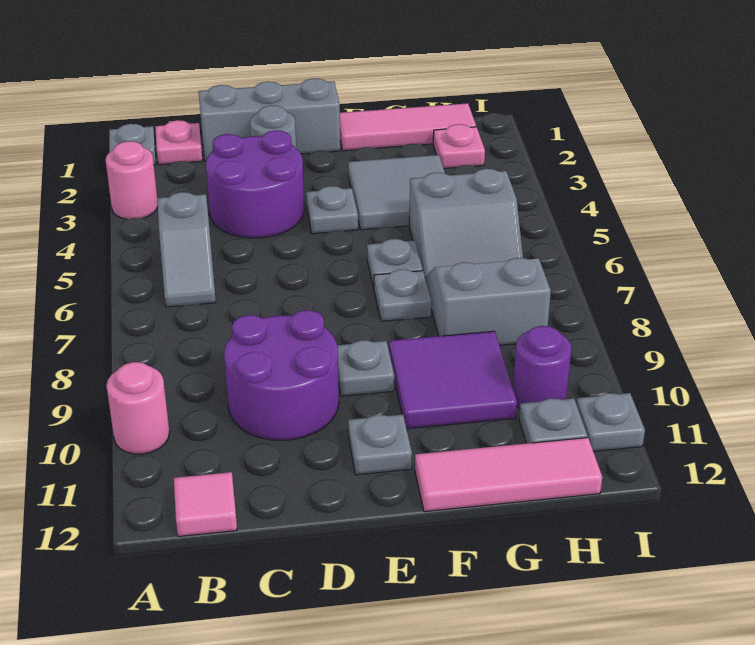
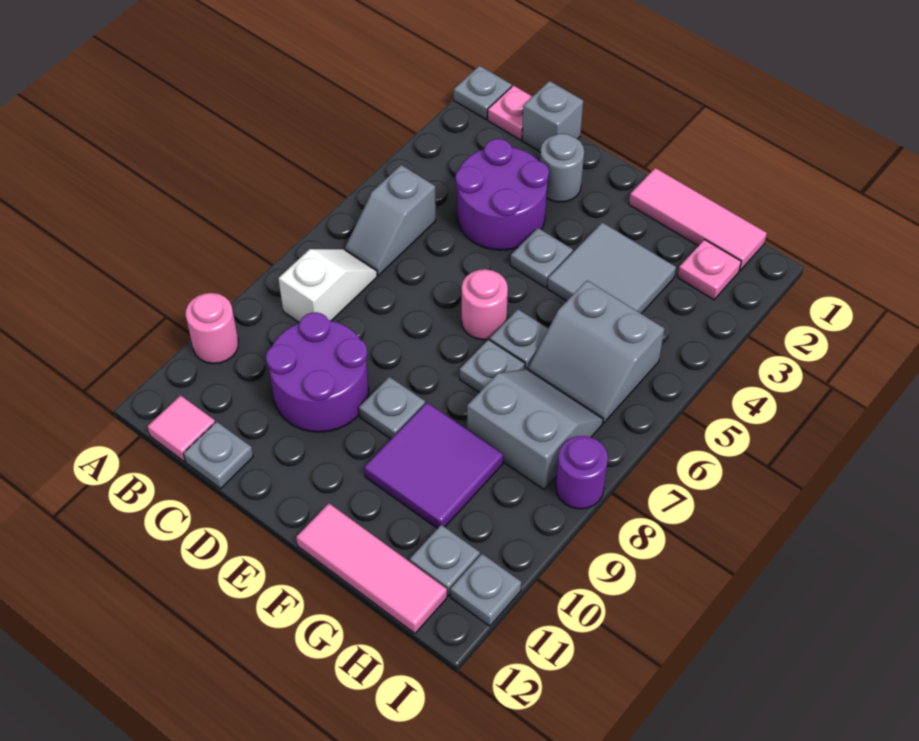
pink 1x1 round brick [106,141,158,219] -> pink 1x1 round brick moved to [462,269,508,340]
none -> white 1x2 slope [278,249,377,323]
grey 1x3 brick [199,78,340,161] -> grey 1x1 brick [522,81,583,152]
grey 1x1 plate [348,415,412,475] -> grey 1x1 plate moved to [183,422,253,489]
purple 1x1 round brick [513,326,571,409] -> purple 1x1 round brick moved to [556,436,608,509]

